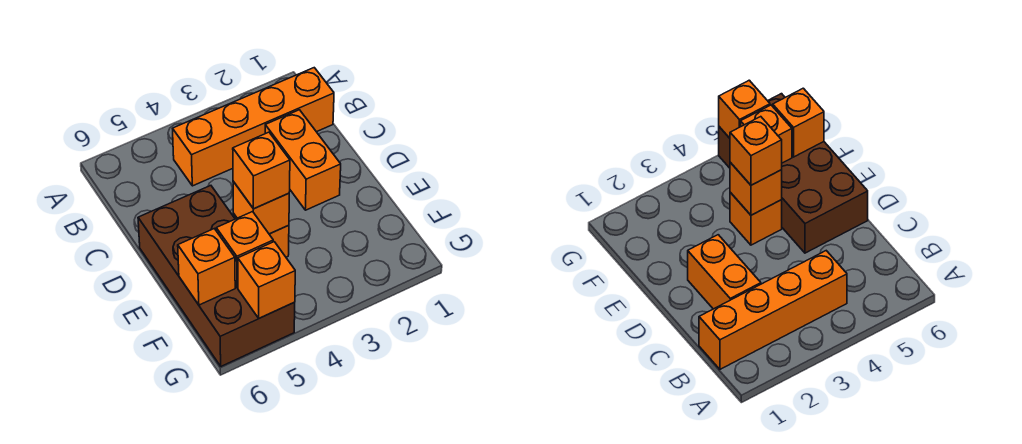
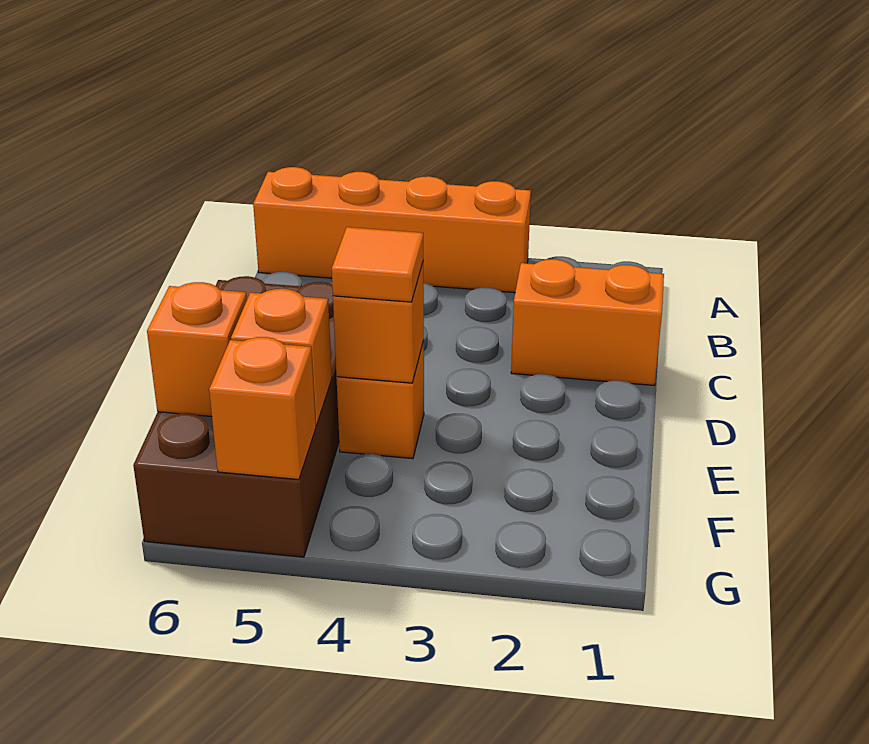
orange 1x4 brick [173,68,334,186] -> orange 1x4 brick moved to [253,167,531,293]
orange 1x2 brick [265,110,341,210] -> orange 1x2 brick turned to [511,259,664,385]
orange 1x1 brick [233,132,290,209] -> orange 1x1 tile [332,227,423,302]

